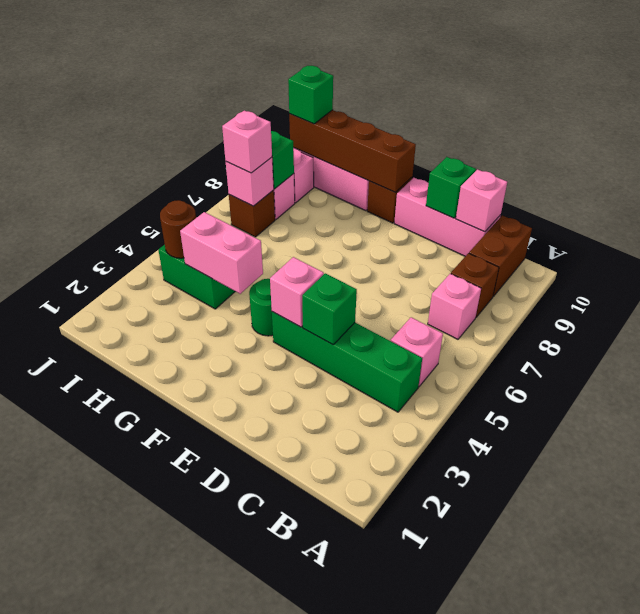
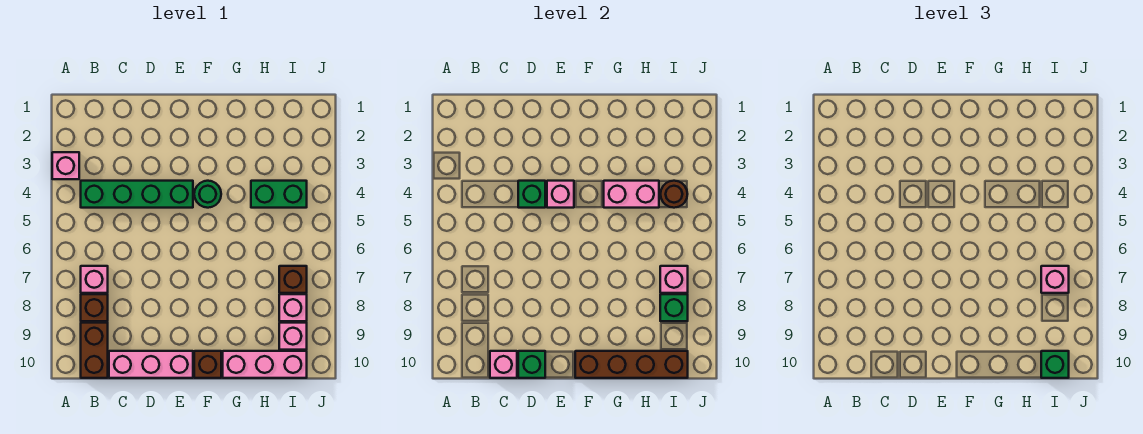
pink 1x1 brick [391,317,443,387] -> pink 1x1 brick moved to [52,152,79,179]

